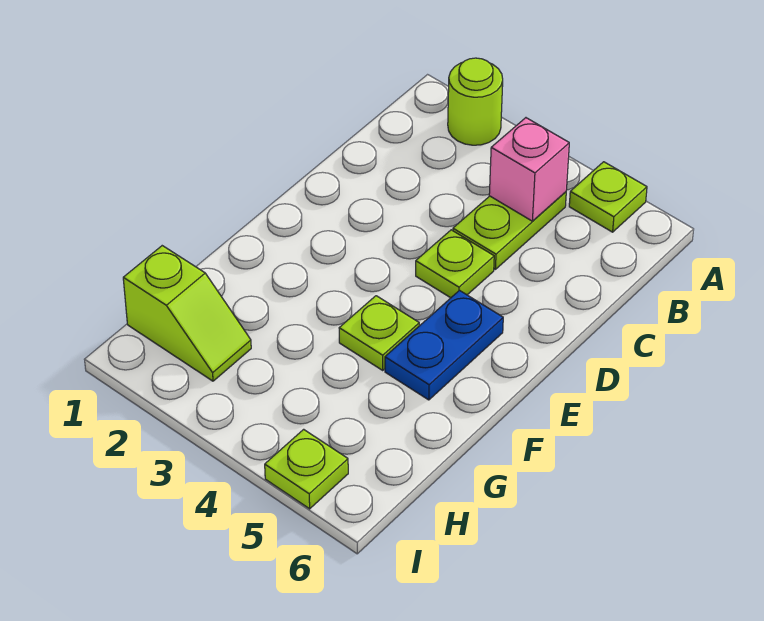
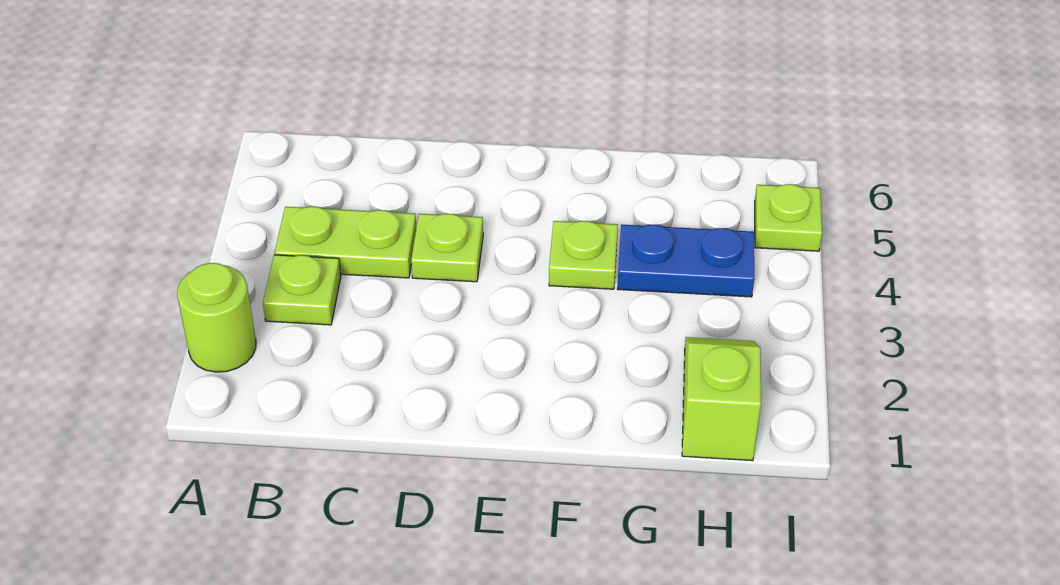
lime 1x1 plate [569,162,647,232] -> lime 1x1 plate moved to [263,255,341,325]
pink 1x1 brick [489,118,569,221] -> none
blue 1x2 plate [385,290,503,400] -> blue 1x2 plate moved to [617,225,754,297]

